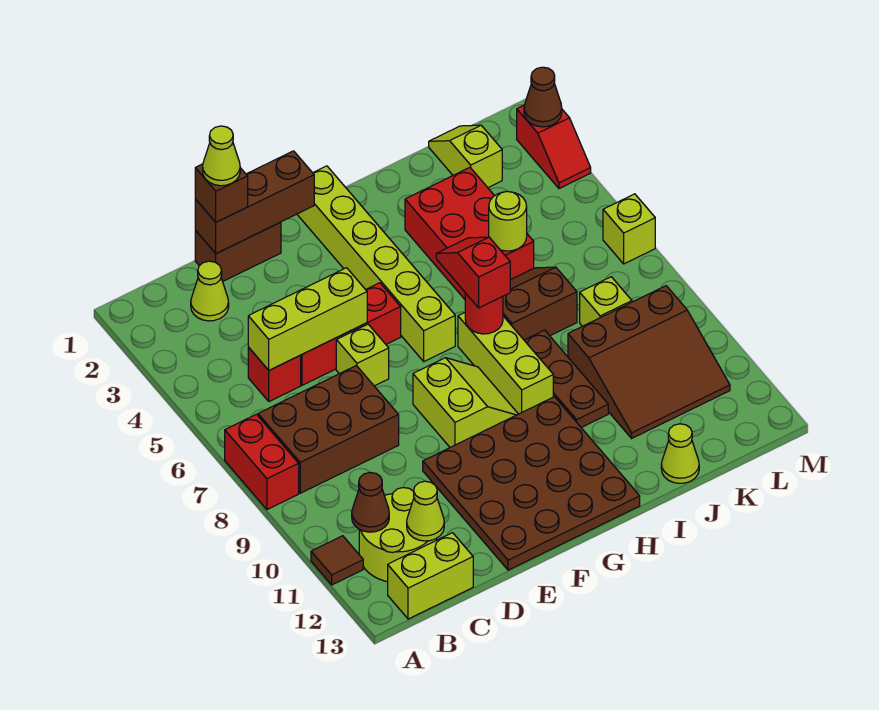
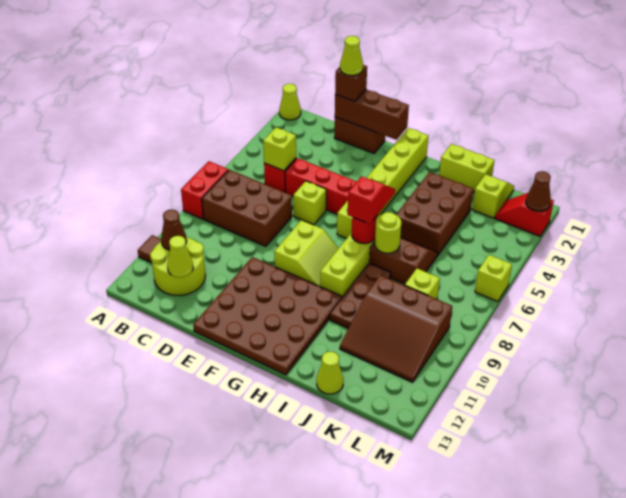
lime 1x2 brick [388,533,473,619] -> lime 1x2 brick moved to [439,144,495,192]
lime 1x1 cone [191,261,229,321] -> lime 1x1 cone moved to [279,84,301,120]
lime 1x3 brick [248,268,367,370] -> lime 1x1 brick [263,127,296,171]
red 2x3 brick [405,168,534,299] -> brown 2x3 brick [396,172,473,255]
lime 1x1 round brick [489,191,527,251] -> lime 1x1 round brick moved to [375,212,401,253]
red 1x2 slope [517,105,591,188] -> red 1x2 slope turned to [495,193,554,236]

